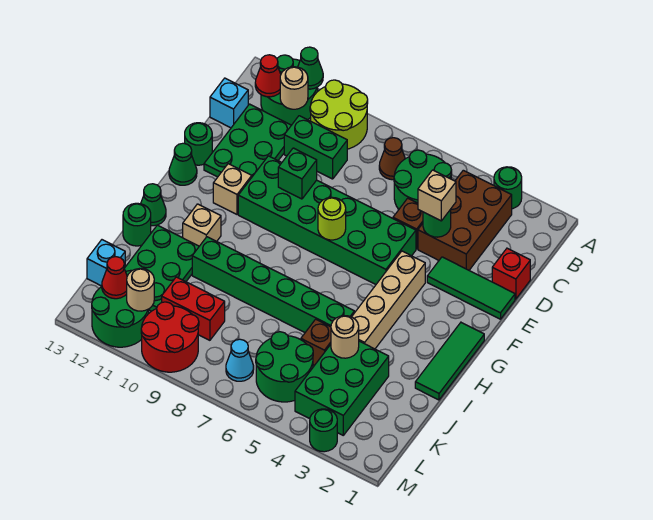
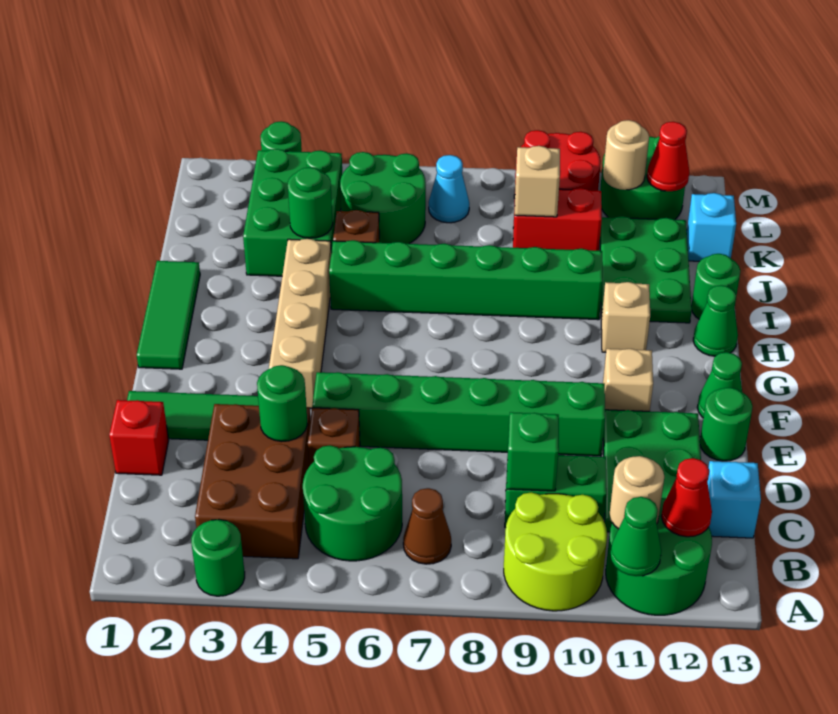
tan 1x1 brick [418,170,456,221] -> tan 1x1 brick moved to [515,146,560,217]
green 2x6 brick [238,156,416,284] -> green 1x6 brick [312,372,605,456]
green 1x1 brick [278,148,317,199] -> green 1x1 brick moved to [507,412,559,491]
lime 1x1 round brick [318,197,346,240] -> none
tan 1x1 round brick [331,316,359,358] -> green 1x1 round brick [288,167,333,238]

